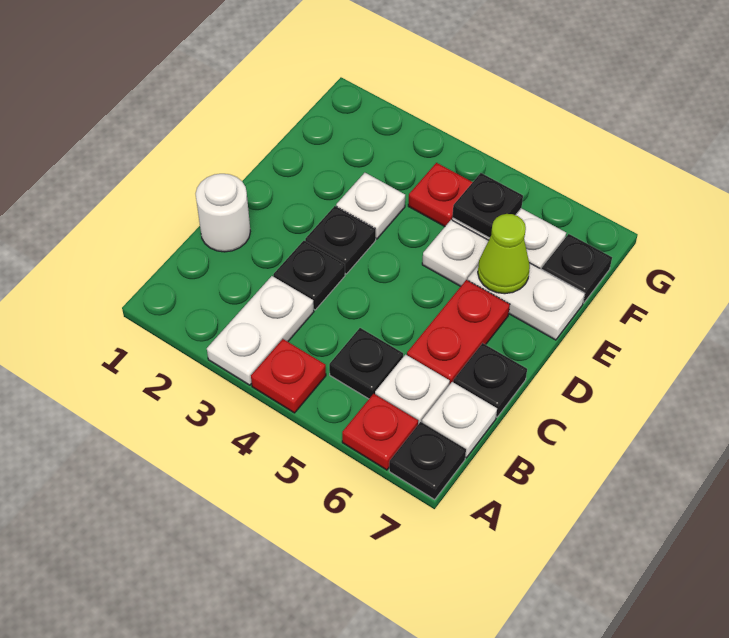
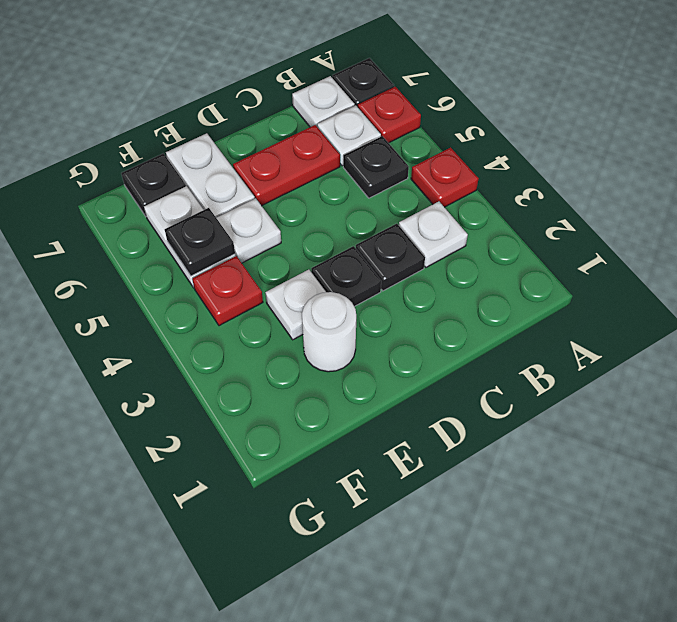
white 1x2 plate [207,276,314,385] -> white 1x1 plate [399,202,468,267]
white 1x1 round brick [196,174,250,252] -> white 1x1 round brick moved to [302,292,356,372]
black 1x1 plate [453,343,527,417] -> none
lime 1x1 cone [478,214,530,294] -> none

